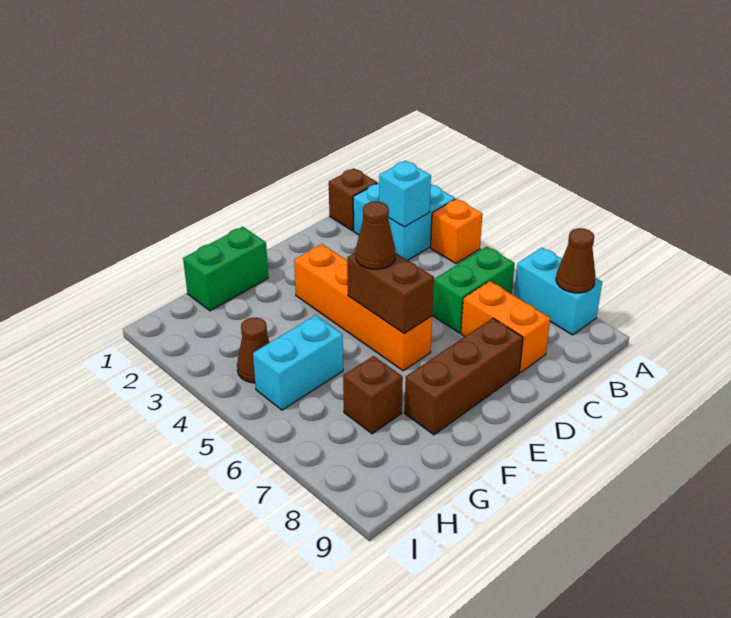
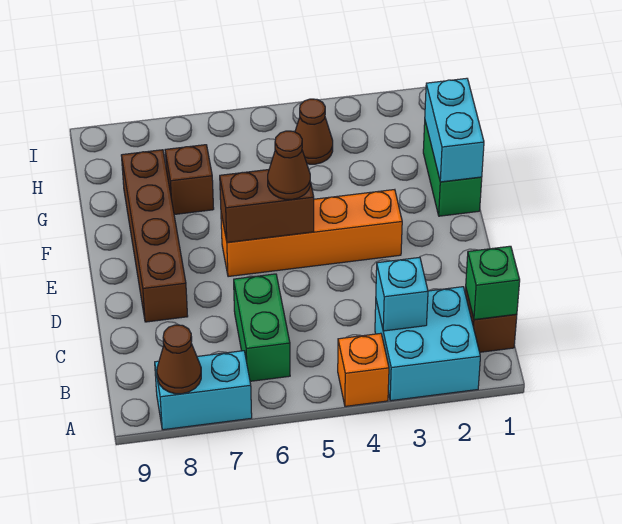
none -> green 1x1 brick [466,246,520,320]
orange 1x2 brick [461,281,550,373] -> none
brown 1x3 brick [405,318,523,435] -> brown 1x4 brick [121,150,188,322]
cyan 1x2 brick [253,315,343,410] -> cyan 1x2 brick moved to [425,78,484,182]

